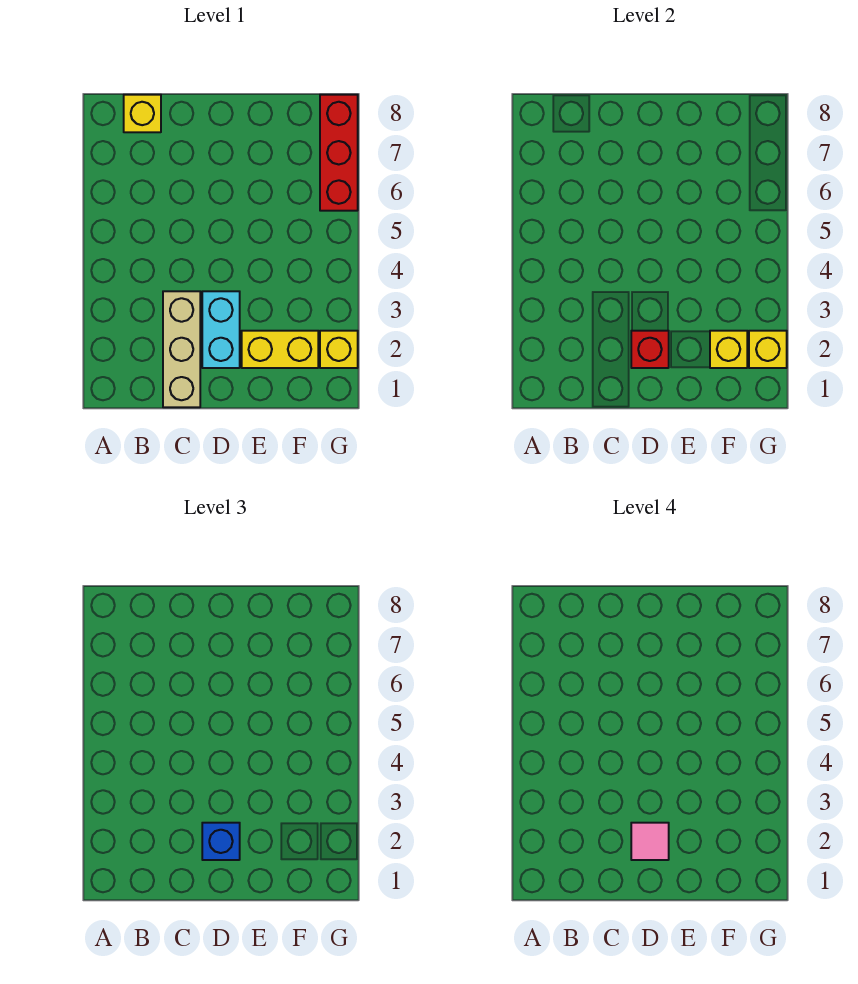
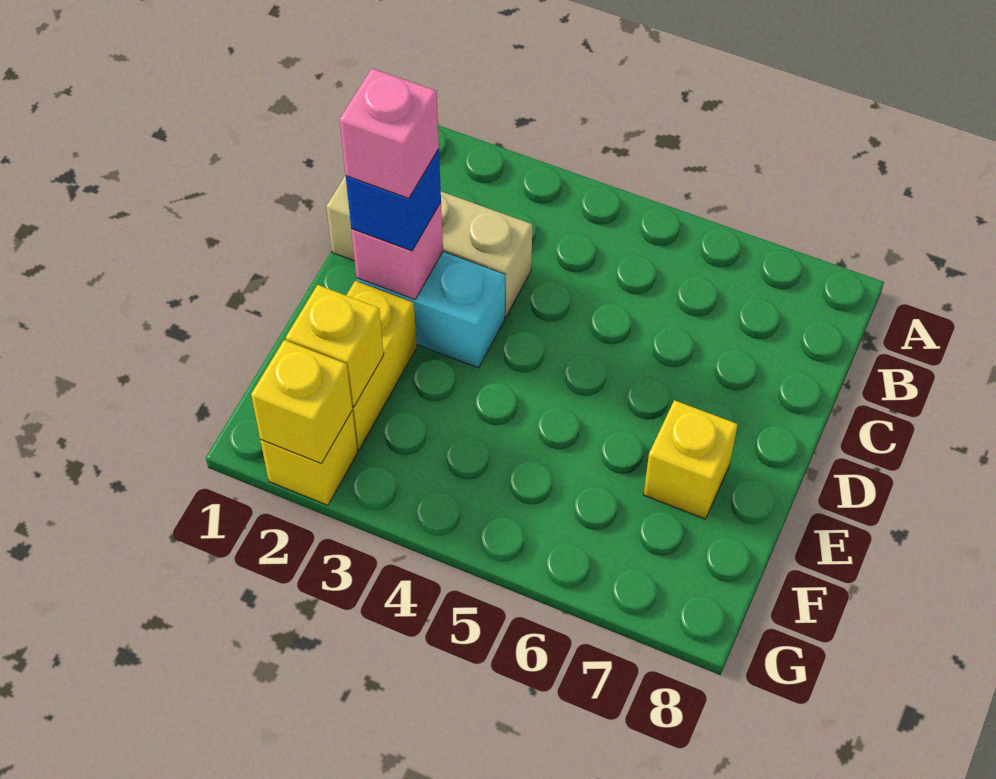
yellow 1x1 brick [124,95,161,132] -> yellow 1x1 brick moved to [644,400,738,519]
red 1x1 brick [631,331,669,368] -> pink 1x1 brick [351,203,443,299]
pink 1x1 tile [631,823,669,860] -> pink 1x1 brick [340,69,439,198]
red 1x3 brick [320,95,358,211] -> none

